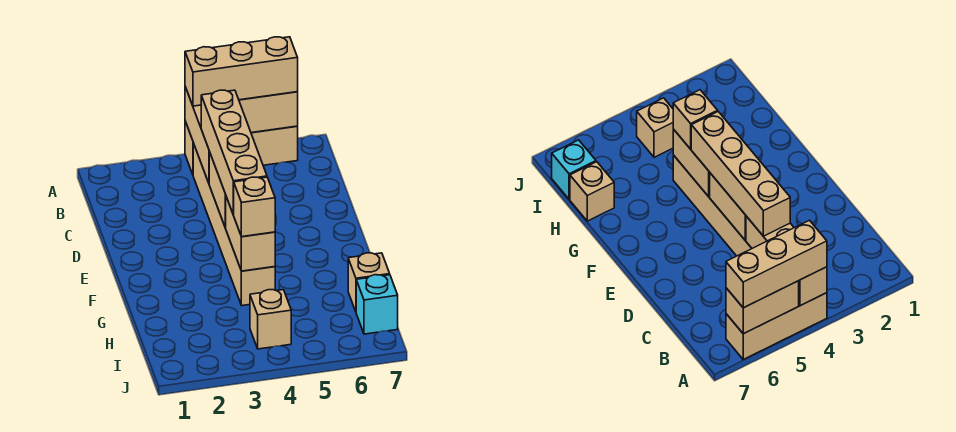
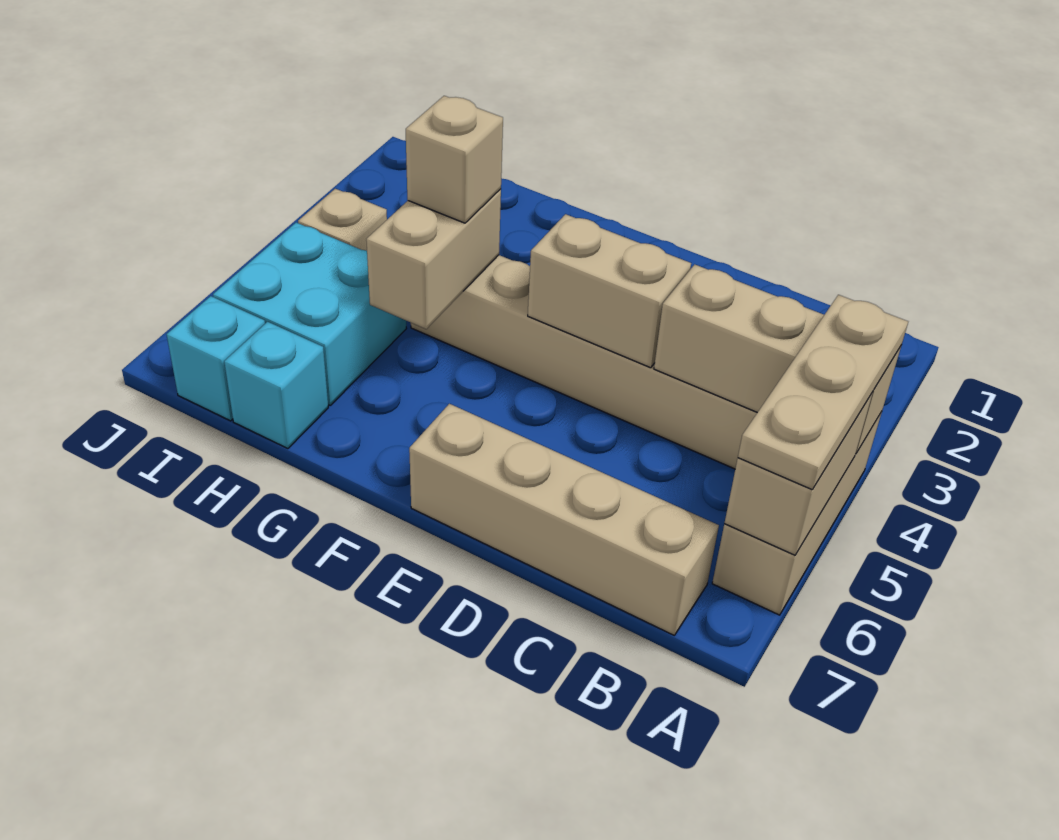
tan 1x3 brick [185,37,298,106] -> tan 1x3 plate [738,295,908,490]
tan 1x4 brick [201,90,267,215] -> tan 1x4 brick moved to [409,404,719,635]
tan 1x2 brick [225,197,275,271] -> tan 1x2 brick turned to [366,189,501,329]
none -> cyan 2x2 brick [213,222,406,405]
tan 1x1 brick [348,253,390,311] -> cyan 1x1 brick [224,322,328,449]

